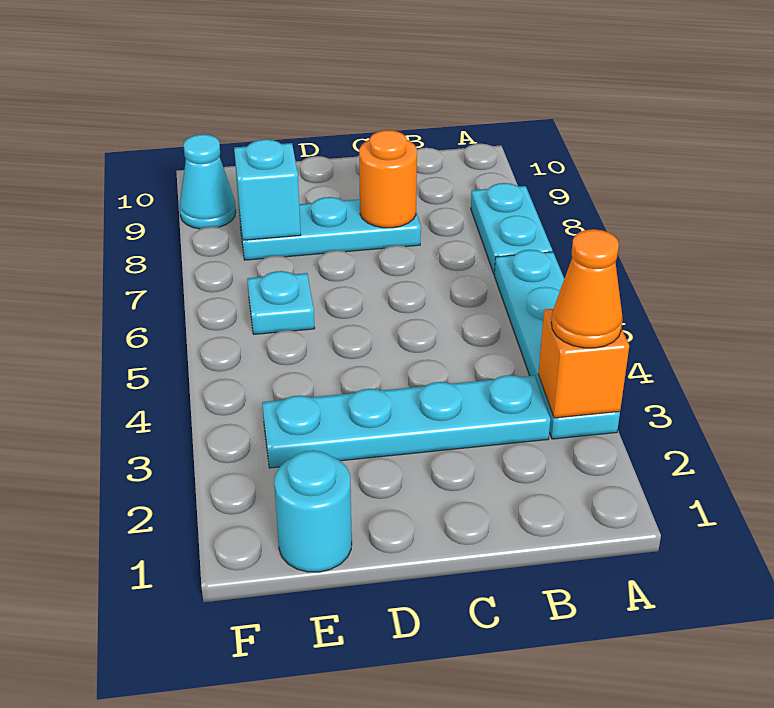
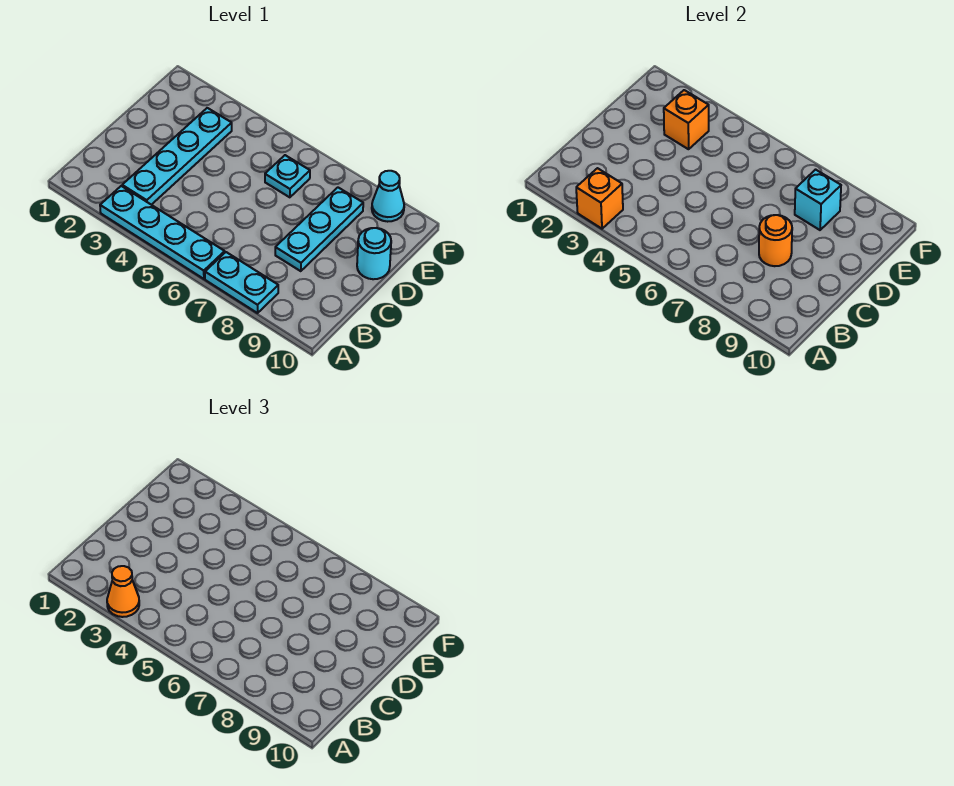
cyan 1x1 round brick [274,450,352,572] -> cyan 1x1 round brick moved to [357,228,391,279]
none -> orange 1x1 brick [664,90,709,149]

